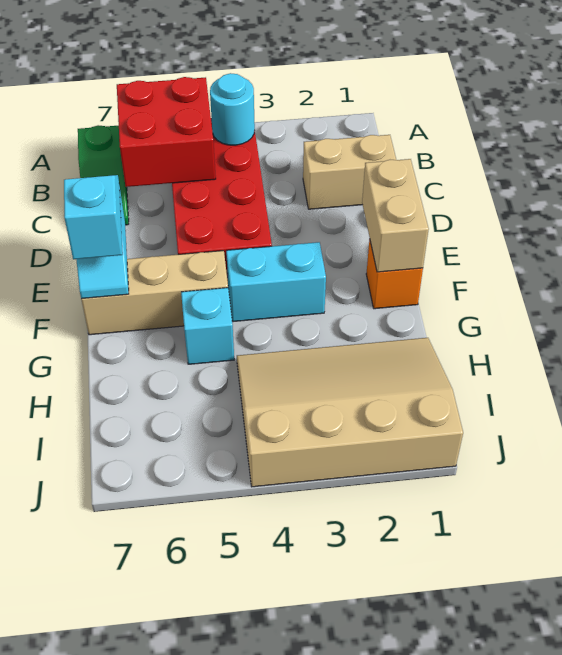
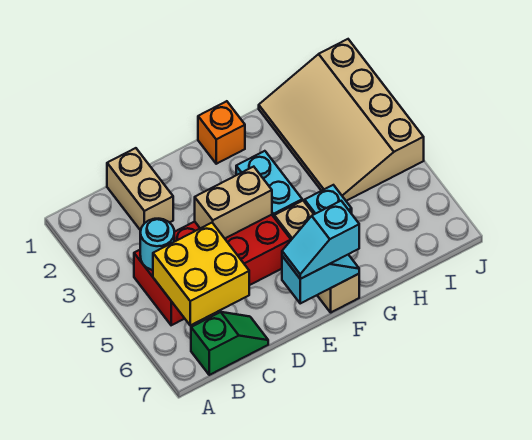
red 2x2 brick [117,77,216,187] -> yellow 2x2 brick [153,223,249,325]
tan 1x2 brick [362,159,429,272] -> tan 1x2 brick moved to [195,167,272,238]

